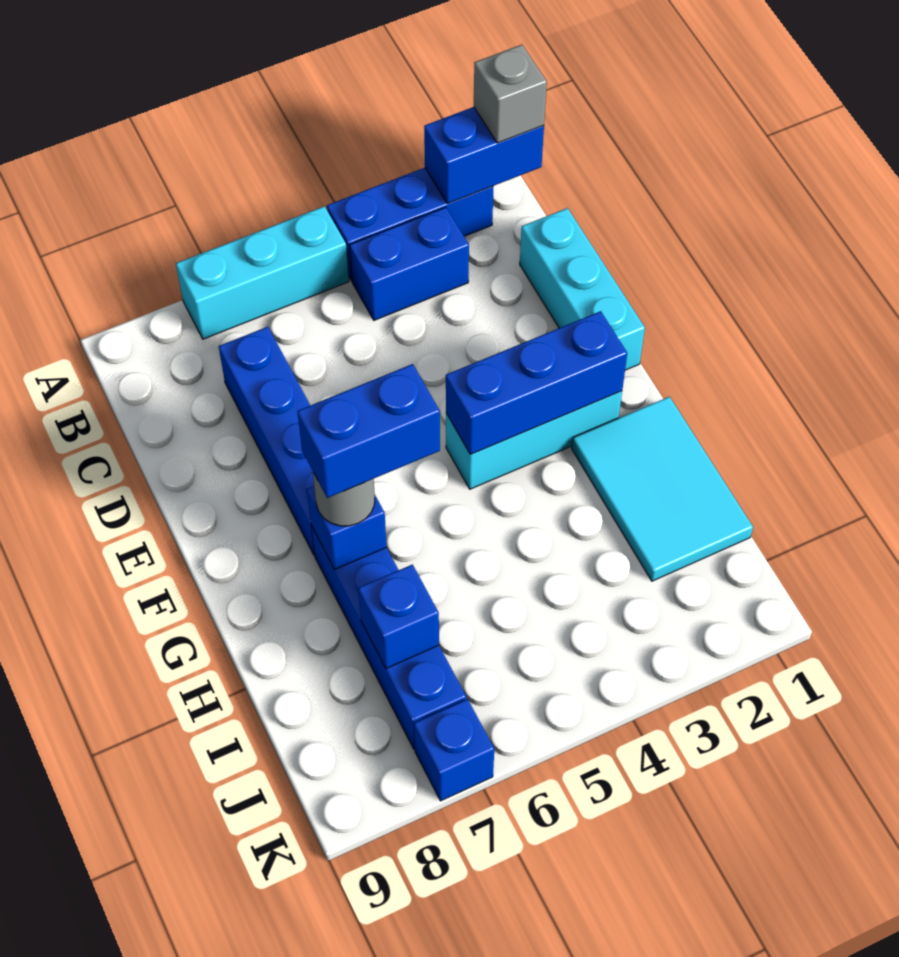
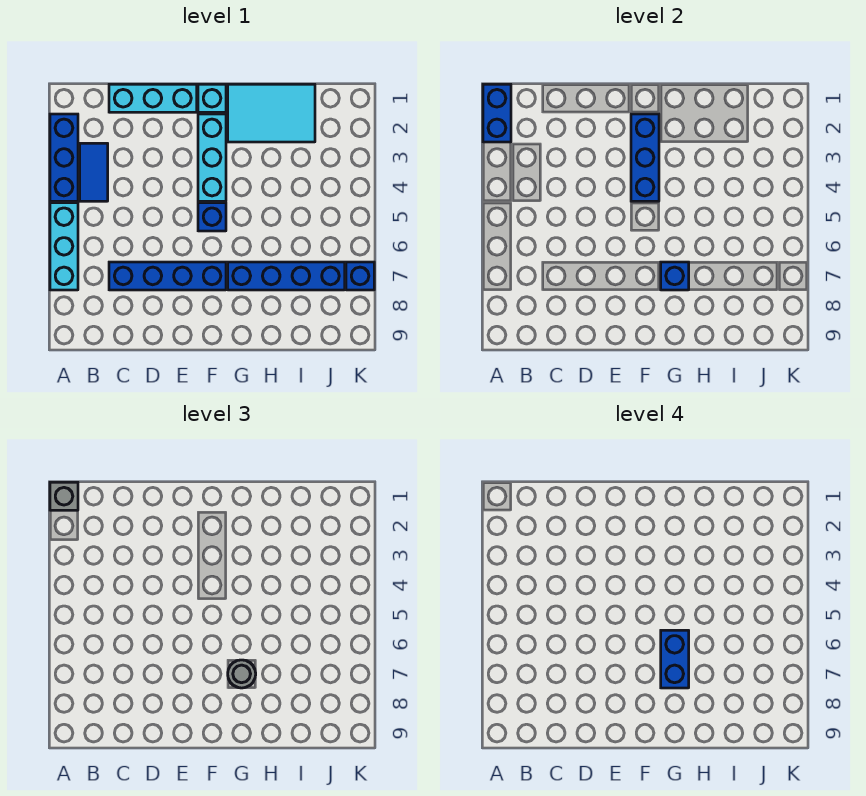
blue 1x2 brick [350,207,469,320] -> blue 1x2 tile [80,143,108,201]
none -> cyan 1x1 brick [198,84,226,112]
blue 1x1 brick [358,565,439,668] -> blue 1x1 brick moved to [198,203,226,231]

